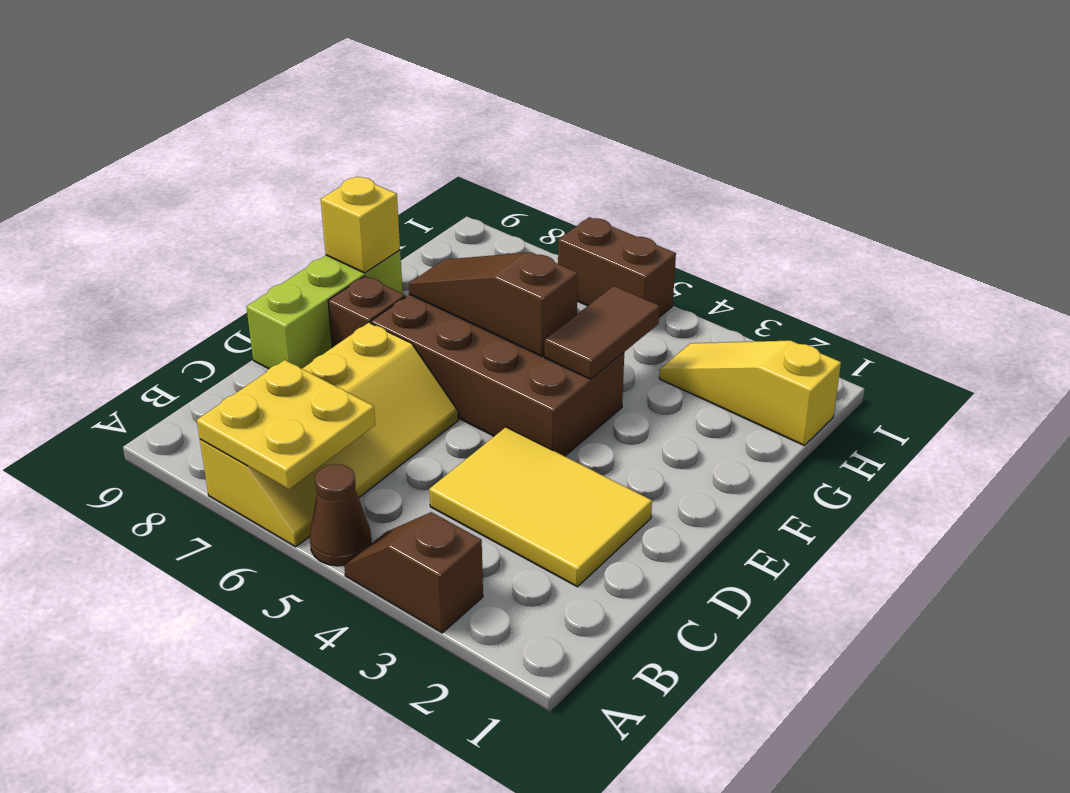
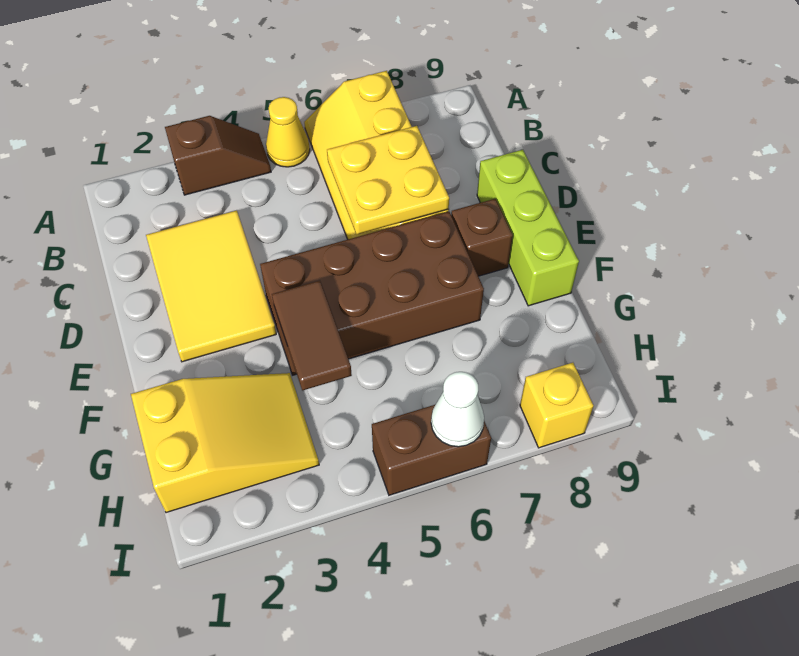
brown 1x1 cone [310,464,372,566] -> yellow 1x1 cone [266,97,310,167]
yellow 2x2 plate [197,360,375,489] -> yellow 2x2 plate moved to [327,126,449,234]
yellow 2x3 tile [429,427,652,587] -> yellow 2x3 tile turned to [146,210,276,362]
brown 1x3 slope [409,252,578,356] -> none
yellow 1x1 brick [321,177,400,273] -> yellow 1x1 brick moved to [520,363,594,448]
yellow 1x3 slope [659,341,841,446] -> yellow 2x3 slope [131,373,319,513]
none -> white 1x1 cone [431,372,484,447]

